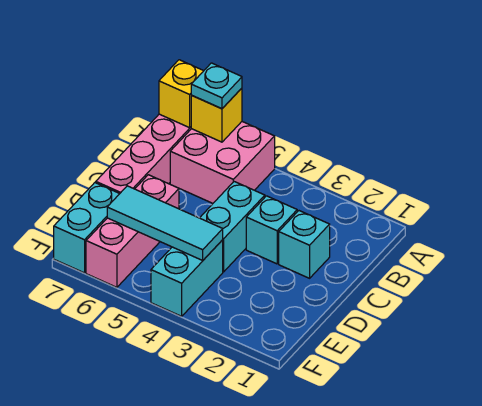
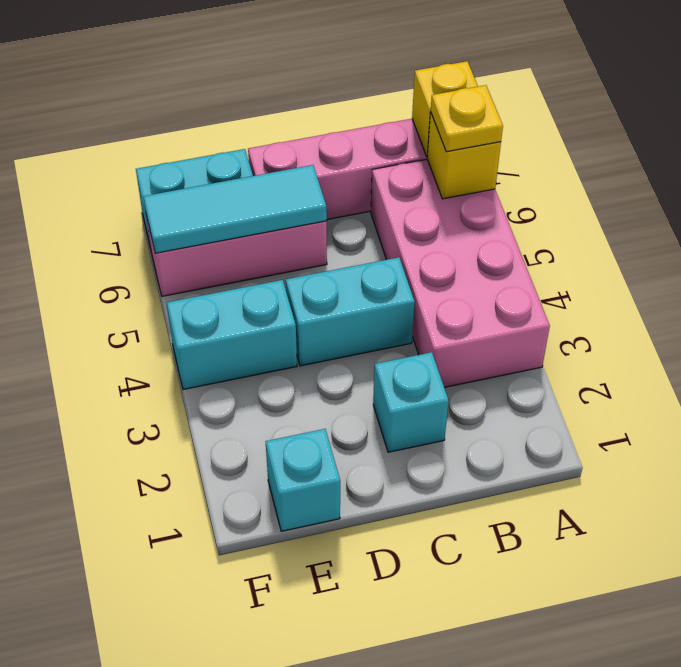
pink 2x2 brick [170,122,275,203] -> pink 2x4 brick [371,159,550,387]
cyan 1x1 plate [191,63,242,109] -> yellow 1x1 plate [431,85,503,152]
cyan 1x1 brick [246,196,297,264] -> cyan 1x1 brick moved to [266,429,340,531]
cyan 1x3 tile [107,186,223,260] -> cyan 1x3 tile turned to [143,165,327,253]

